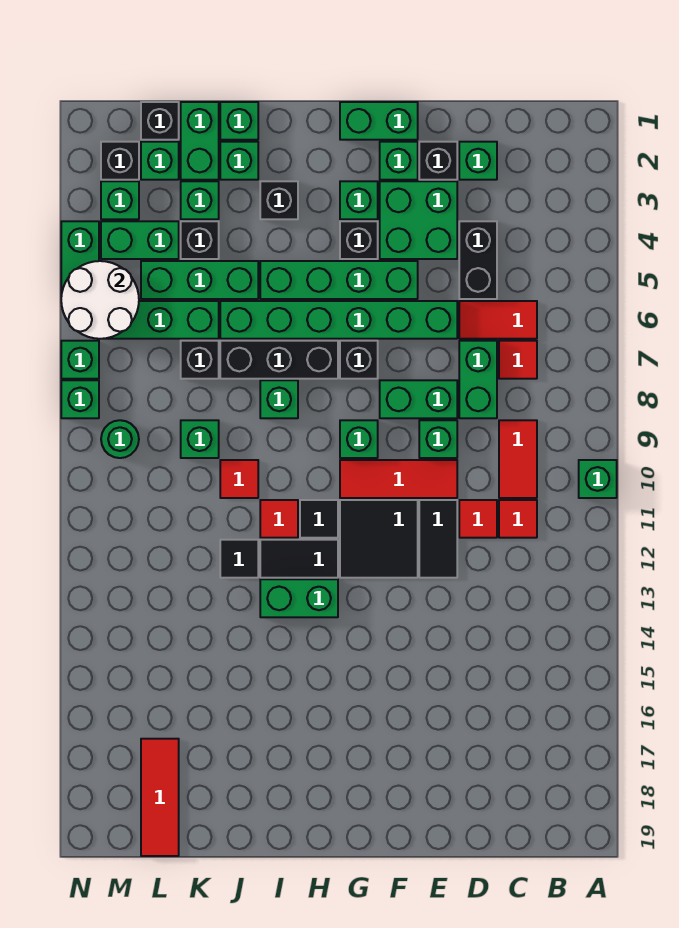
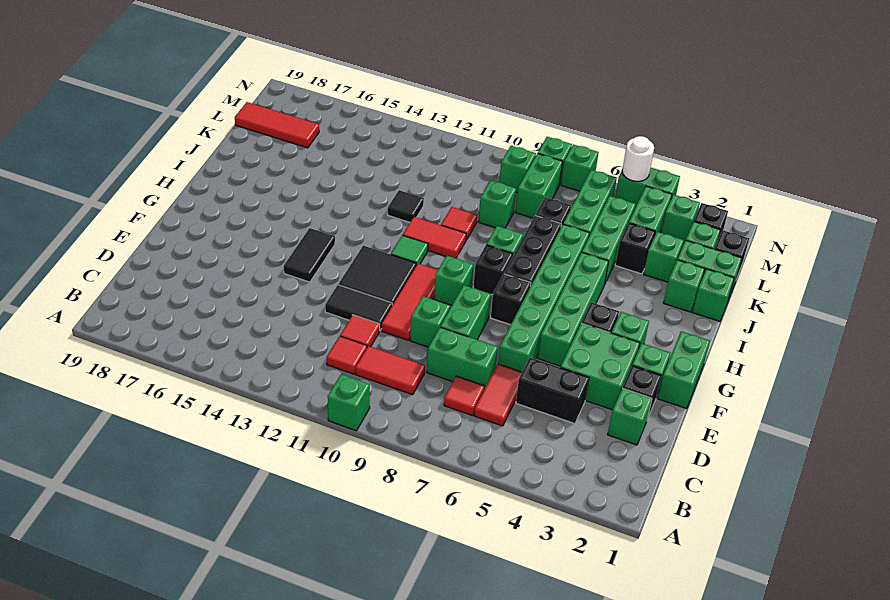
black 1x1 tile [300,500,338,538] -> green 1x1 tile [391,235,428,265]
black 1x2 tile [260,540,338,578] -> black 1x2 tile moved to [284,228,335,282]
green 1x2 brick [260,579,338,617] -> green 1x2 brick moved to [515,154,563,218]
black 1x1 brick [260,181,298,219] -> black 1x1 brick moved to [473,245,513,295]
red 1x1 tile [260,500,298,538] -> red 1x2 tile [403,217,466,258]
white 2x2 round brick [61,261,139,339] -> white 1x1 round brick [622,136,654,181]
green 1x1 round brick [101,420,139,458] -> green 1x1 brick [499,146,536,192]

